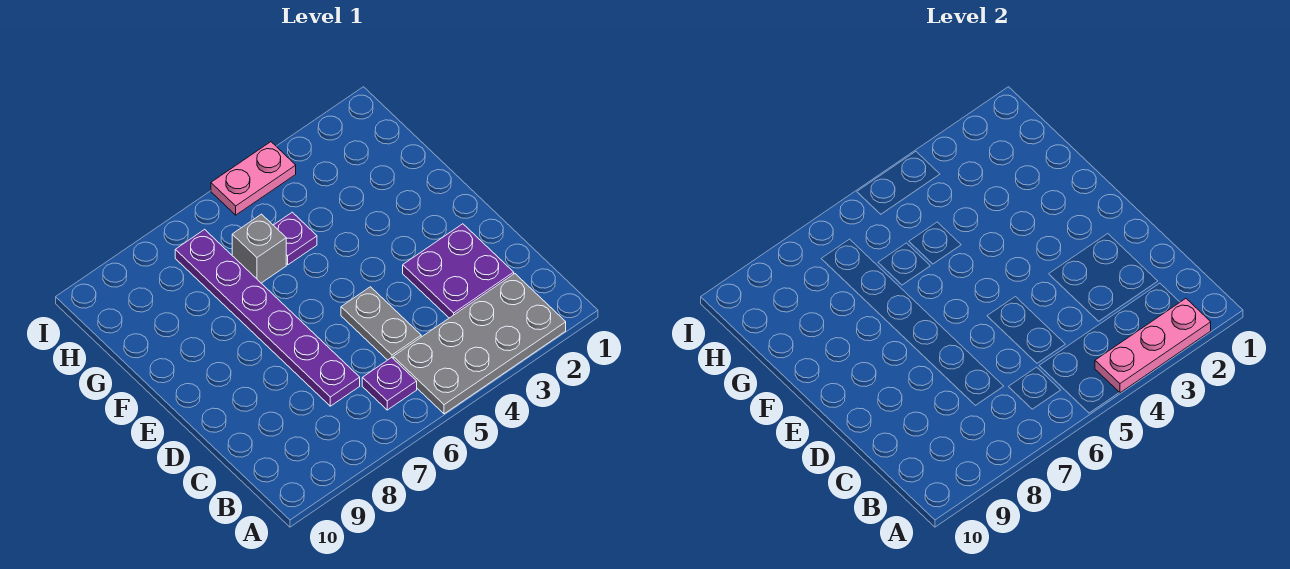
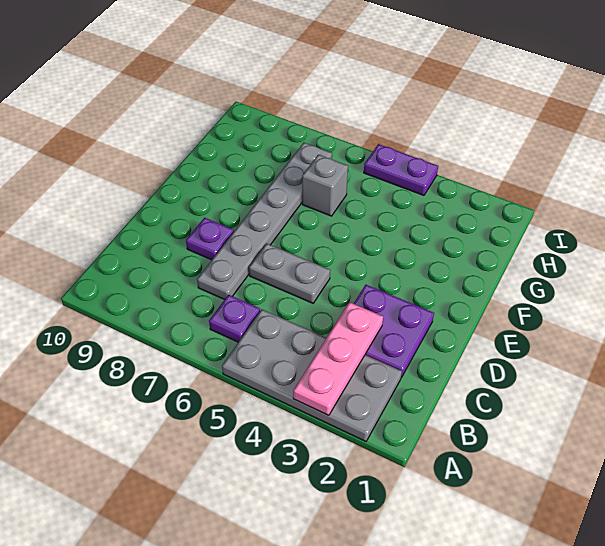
pink 1x3 plate [1095,299,1211,393] -> pink 1x3 plate turned to [293,302,383,415]
grey 1x2 plate [341,287,421,360] -> grey 1x2 plate turned to [249,243,330,303]
purple 1x6 plate [175,229,360,406] -> grey 1x6 plate [197,143,332,300]
purple 1x1 plate [274,212,317,265] -> purple 1x1 plate moved to [186,218,234,260]
pink 1x2 plate [211,142,296,215] -> purple 1x2 plate [364,144,438,195]

